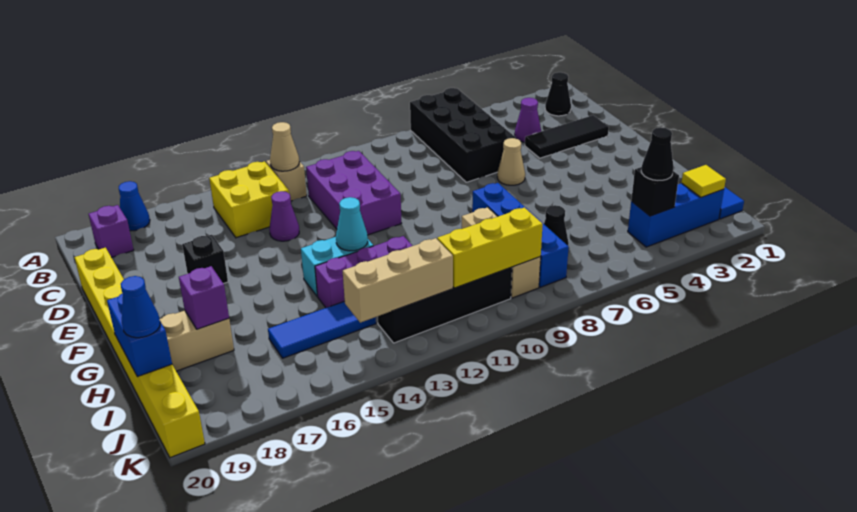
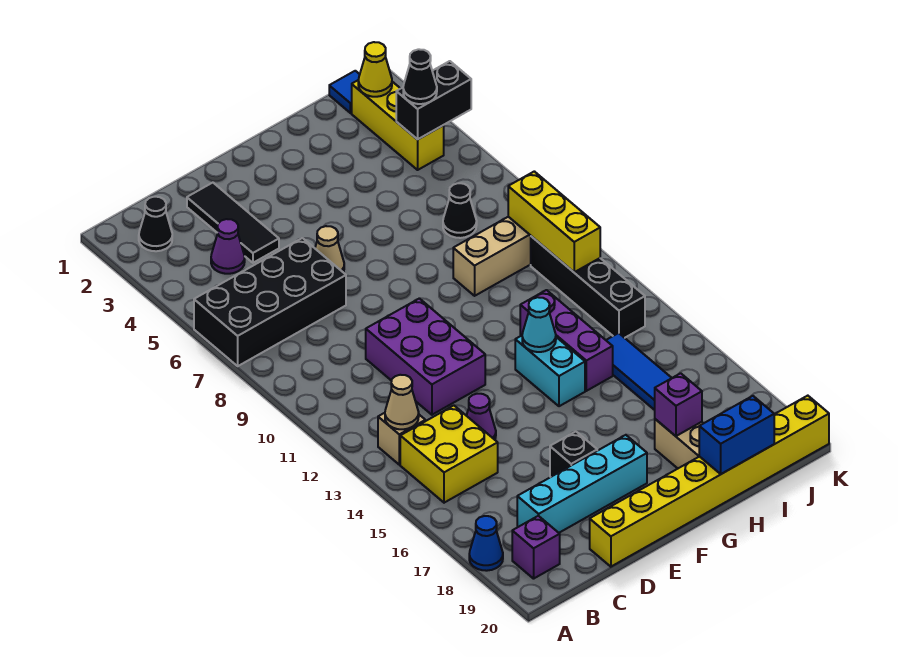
purple 2x3 brick [306,151,402,235] -> purple 2x3 brick turned to [366,298,485,415]
none -> cyan 1x4 brick [517,435,647,533]
blue 1x4 brick [472,183,569,287] -> none
blue 1x1 cone [121,276,160,338] -> none
blue 1x3 brick [628,183,724,247] -> yellow 1x3 brick [352,80,444,170]
yellow 1x1 tile [681,165,726,197] -> yellow 1x1 cone [358,42,392,97]
black 1x1 brick [631,167,679,216] -> black 1x2 brick [396,61,471,139]
tan 1x3 brick [343,238,453,323] -> none

